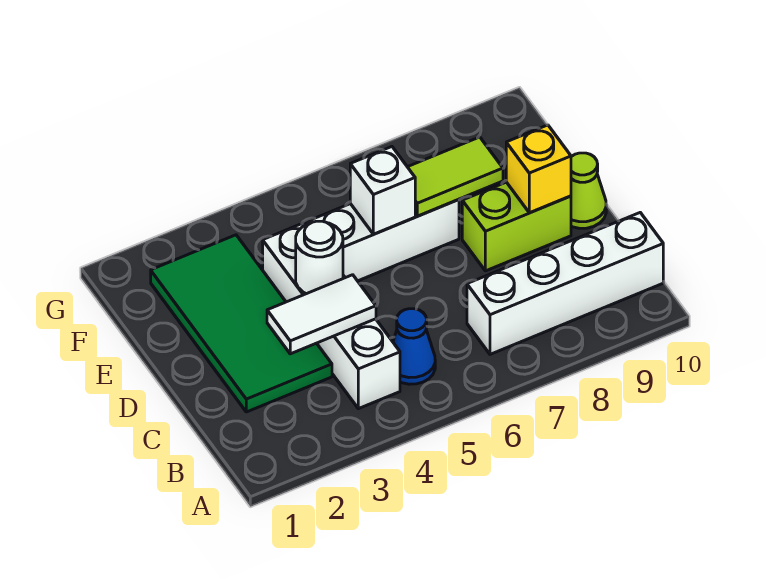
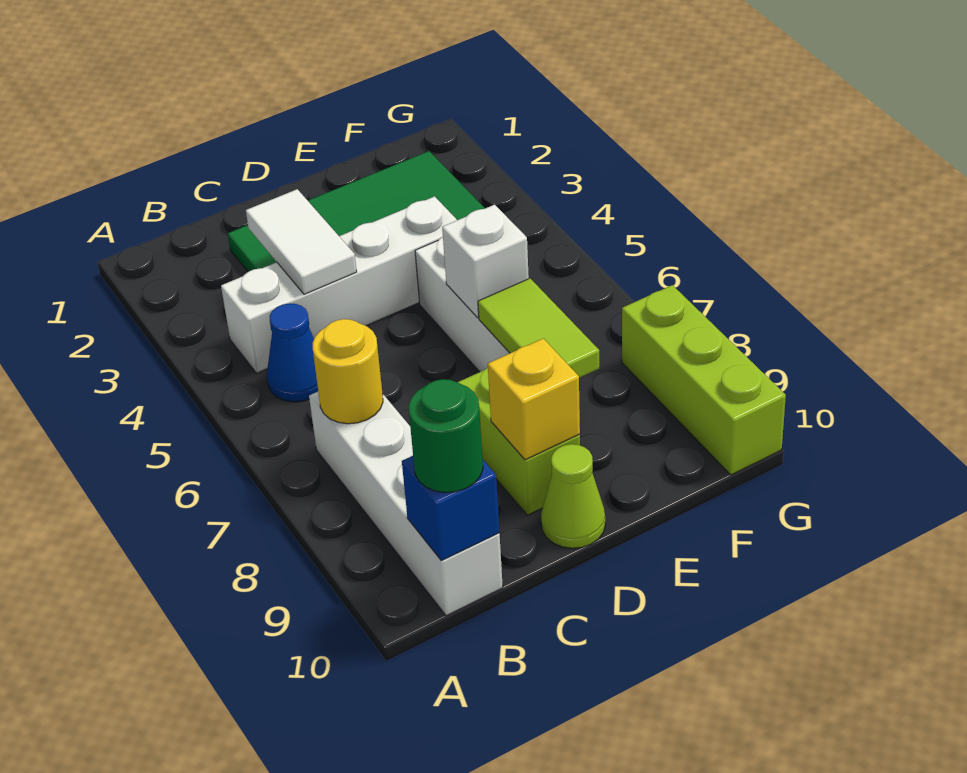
none -> yellow 1x1 round brick [313,319,383,424]
none -> blue 1x1 brick [402,456,499,561]
none -> green 1x1 round brick [409,379,483,493]
white 1x1 round brick [296,221,343,294] -> none
none -> lime 1x3 brick [622,285,786,475]

